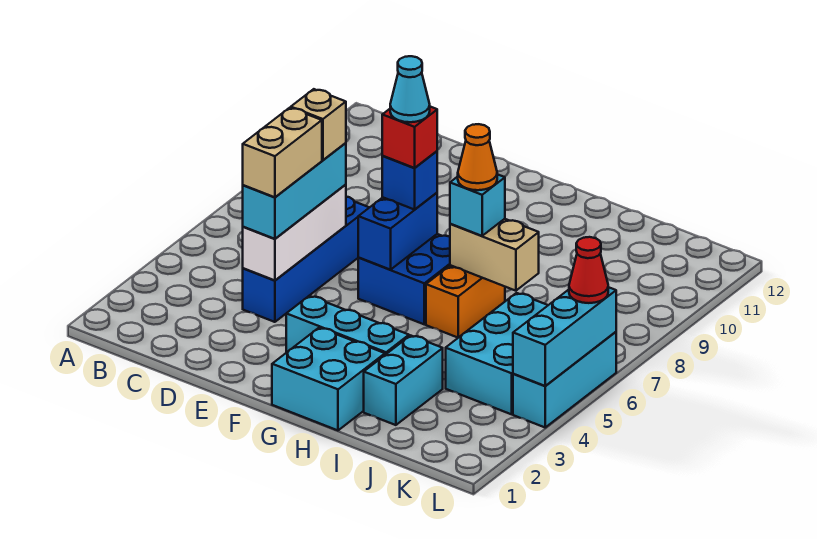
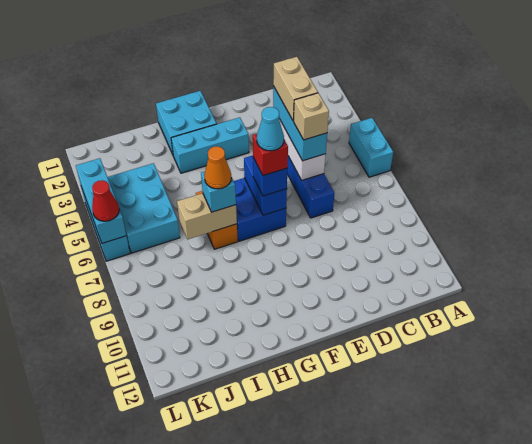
cyan 1x2 brick [364,335,443,425] -> cyan 1x2 brick moved to [349,118,393,177]

